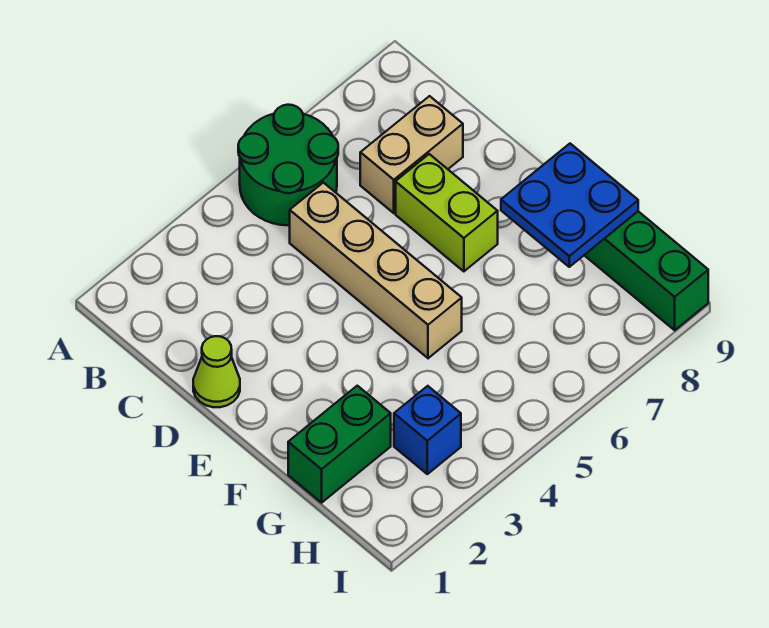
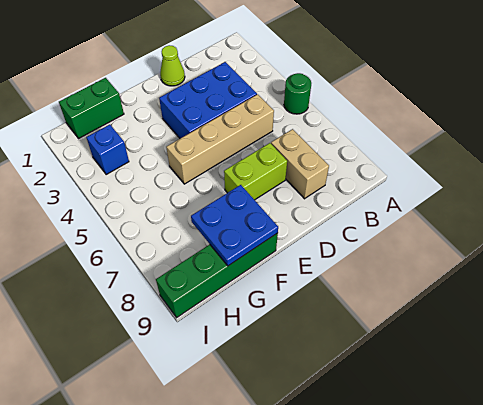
green 2x2 round brick [238,105,338,225] -> green 1x1 round brick [284,73,311,114]
none -> blue 2x3 brick [159,62,257,138]
green 1x2 brick [288,386,391,503] -> green 1x2 brick turned to [59,78,124,139]

